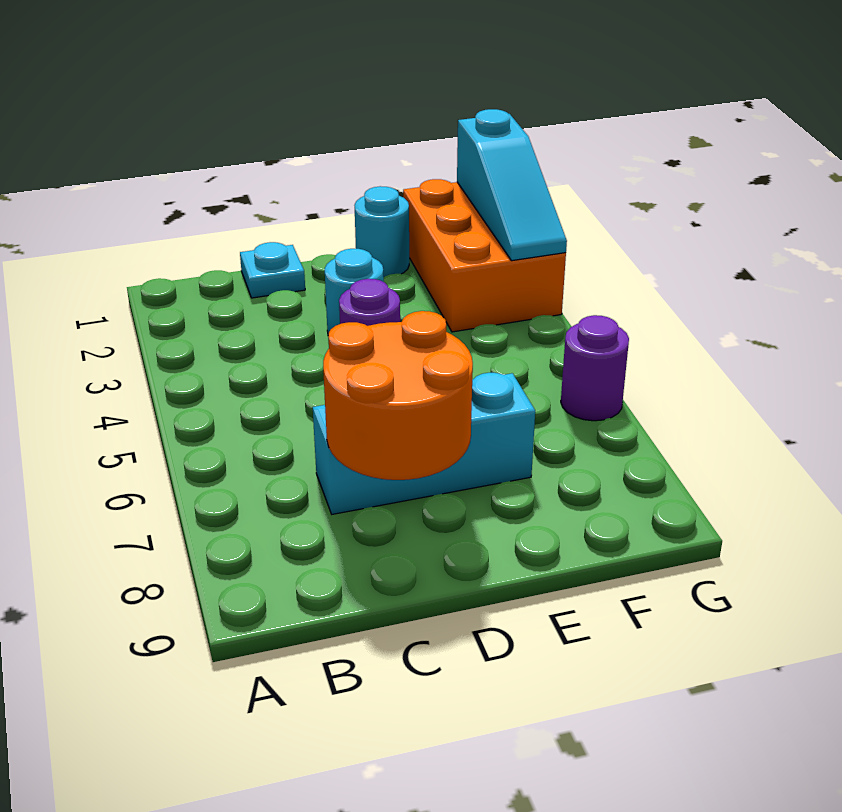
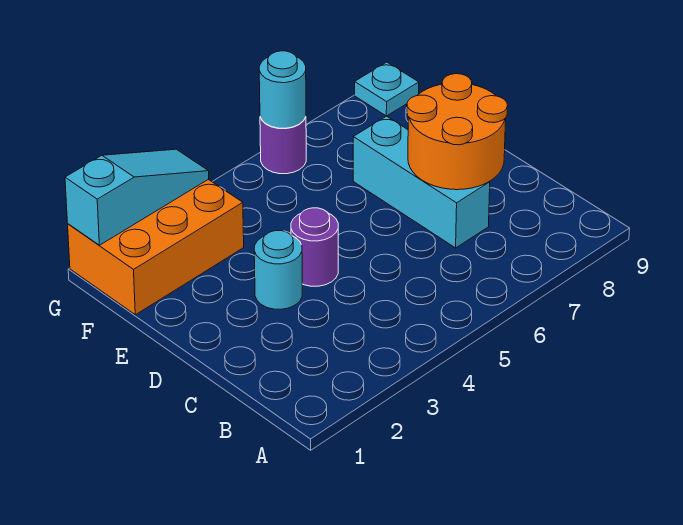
cyan 1x1 plate [240,242,305,298] -> cyan 1x1 plate moved to [355,62,419,116]
cyan 1x1 round brick [355,186,409,277] -> cyan 1x1 round brick moved to [259,51,306,128]

